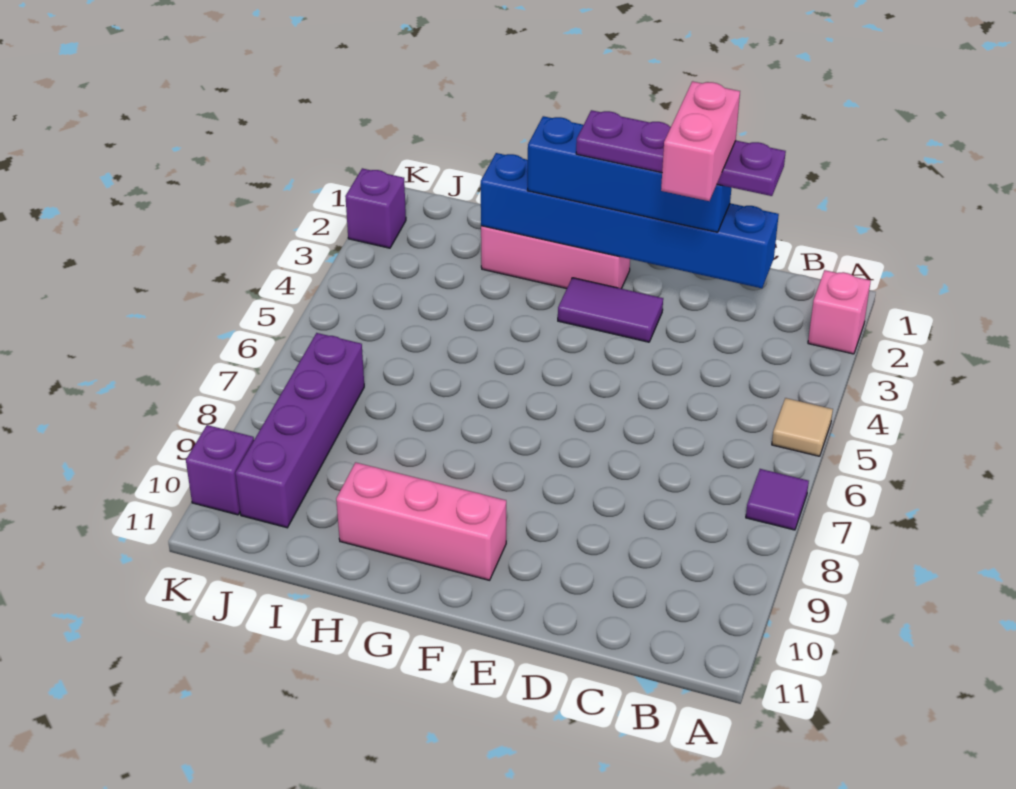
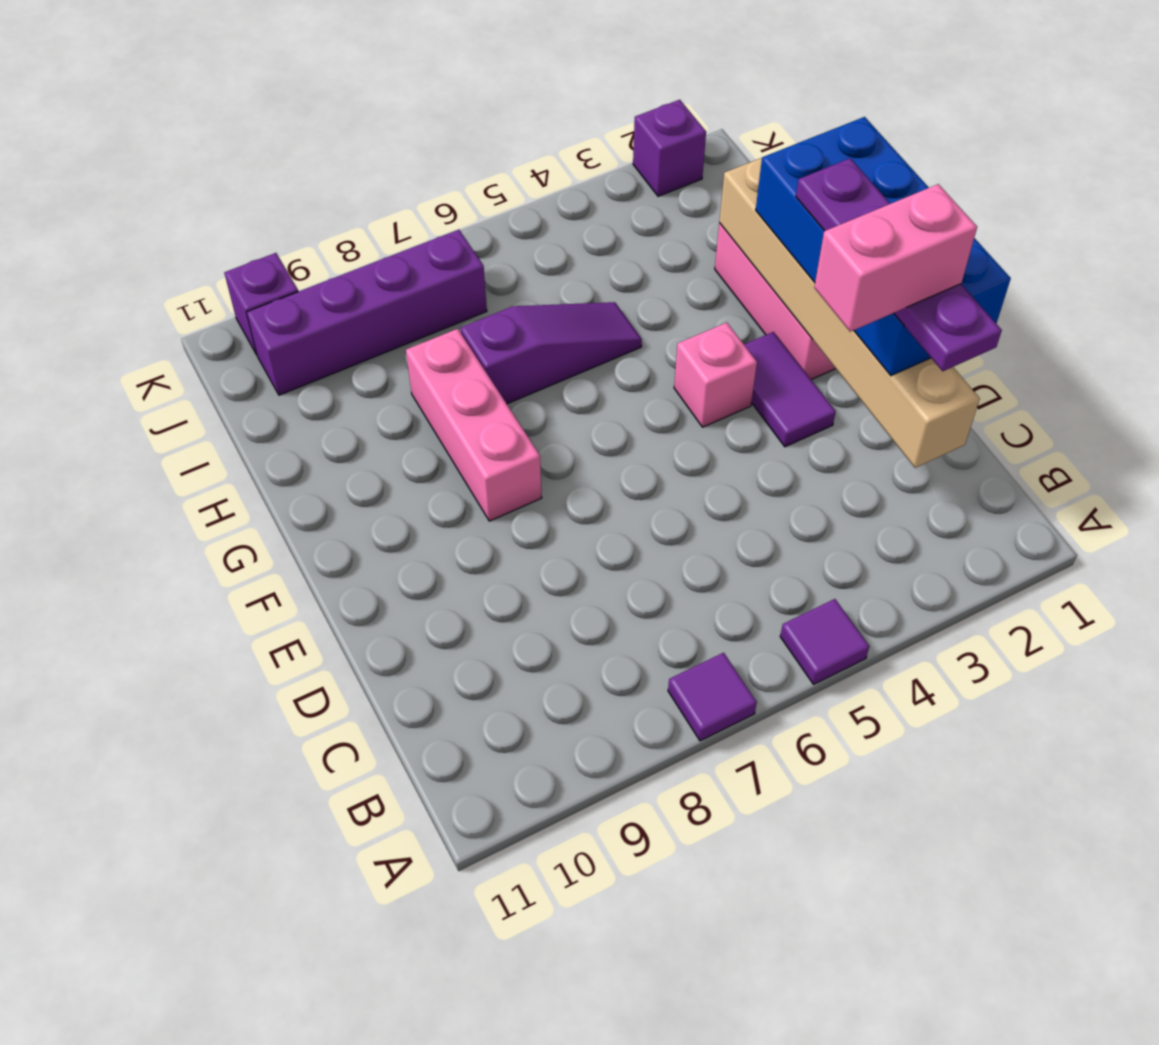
pink 1x1 brick [808,270,871,354] -> pink 1x1 brick moved to [674,323,757,427]
tan 1x1 tile [772,398,833,456] -> purple 1x1 tile [780,599,869,684]
blue 1x6 brick [481,153,779,288] -> tan 1x6 brick [719,158,980,468]
blue 1x4 brick [527,116,731,232] -> blue 2x4 brick [756,117,1011,376]
pink 1x3 brick [336,462,506,580] -> pink 1x3 brick moved to [406,329,542,521]
none -> purple 1x3 slope [461,302,642,404]

